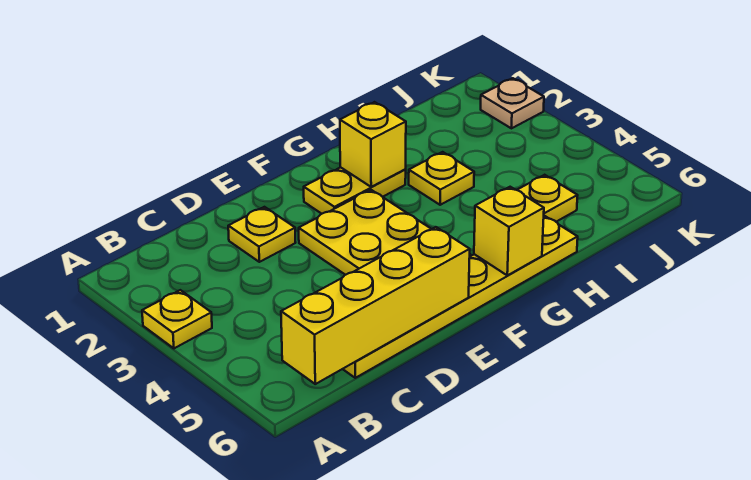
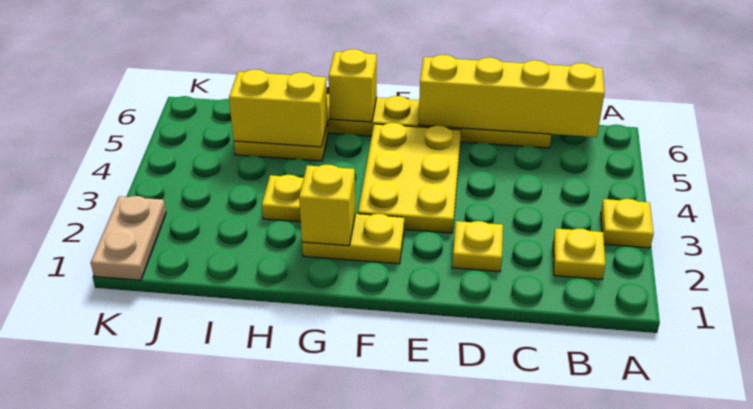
none -> yellow 1x1 plate [553,228,605,279]
none -> yellow 1x2 brick [229,69,328,147]
tan 1x1 plate [481,78,544,128] -> tan 1x2 plate [91,196,166,280]

